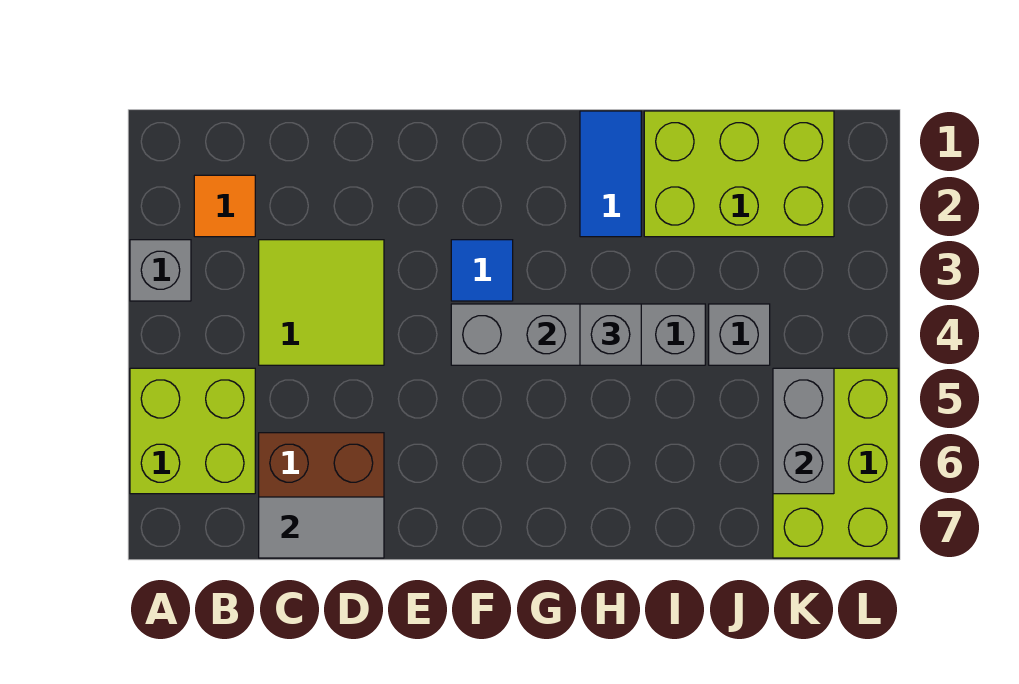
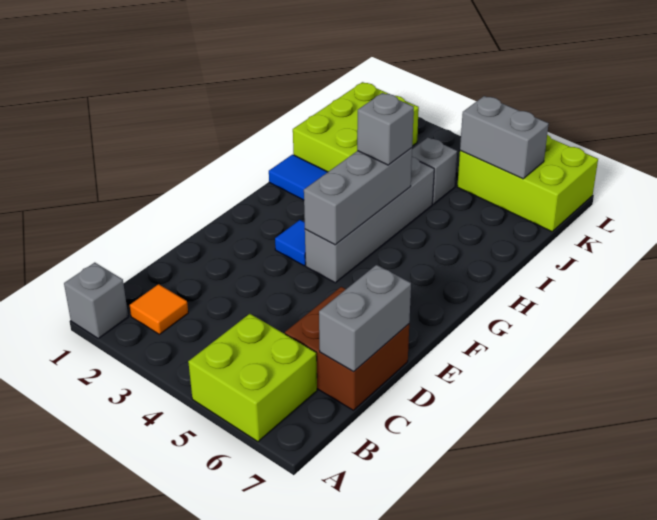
grey 1x1 brick [130,240,191,301] -> grey 1x1 brick moved to [64,263,128,338]
lime 2x2 tile [259,240,384,365] -> none
grey 1x2 tile [259,497,384,558] -> grey 1x2 brick [319,265,411,372]

